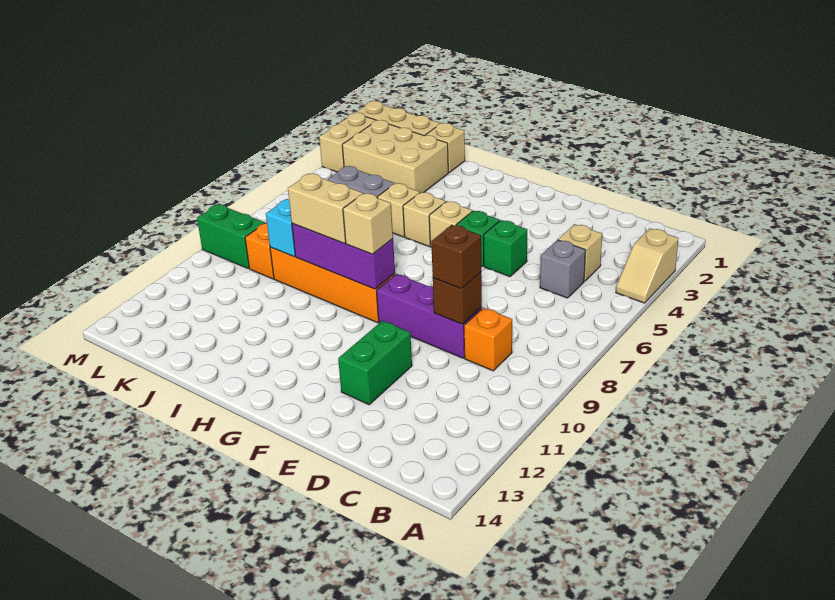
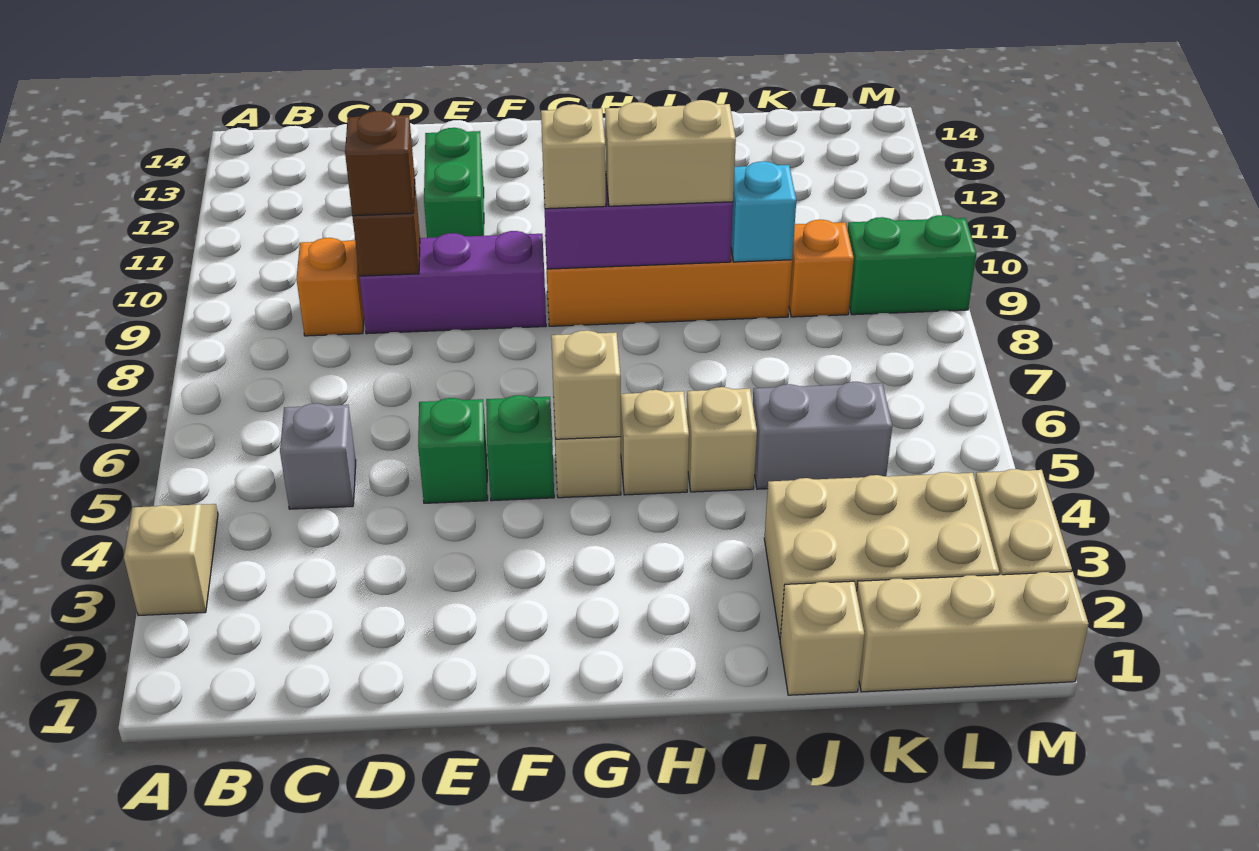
tan 1x1 brick [558,224,602,281] -> tan 1x1 brick moved to [551,330,621,439]

